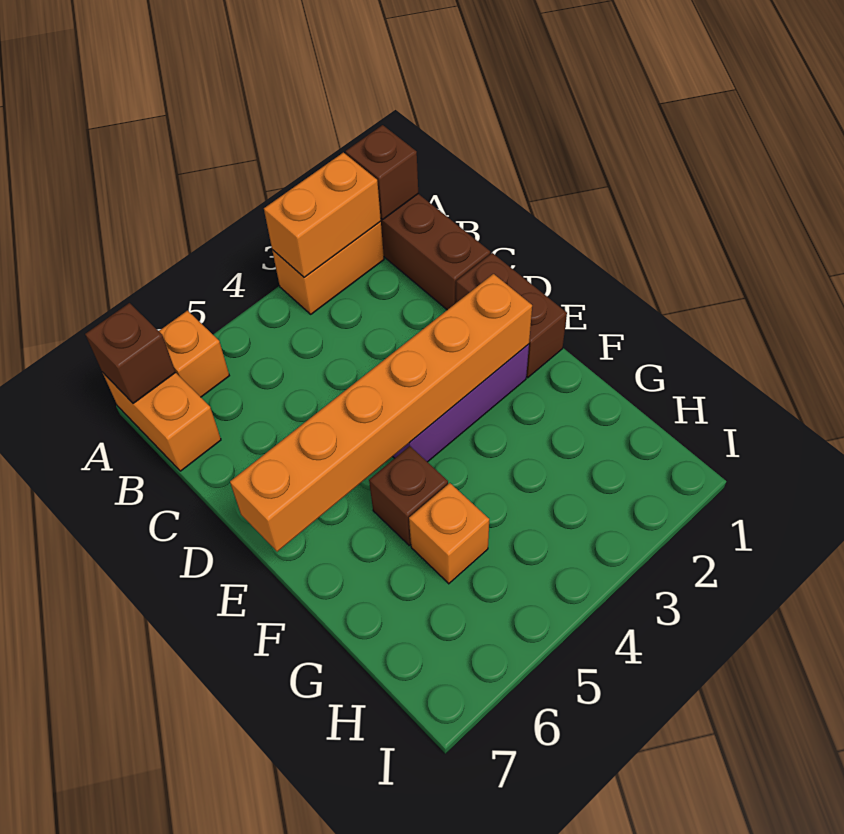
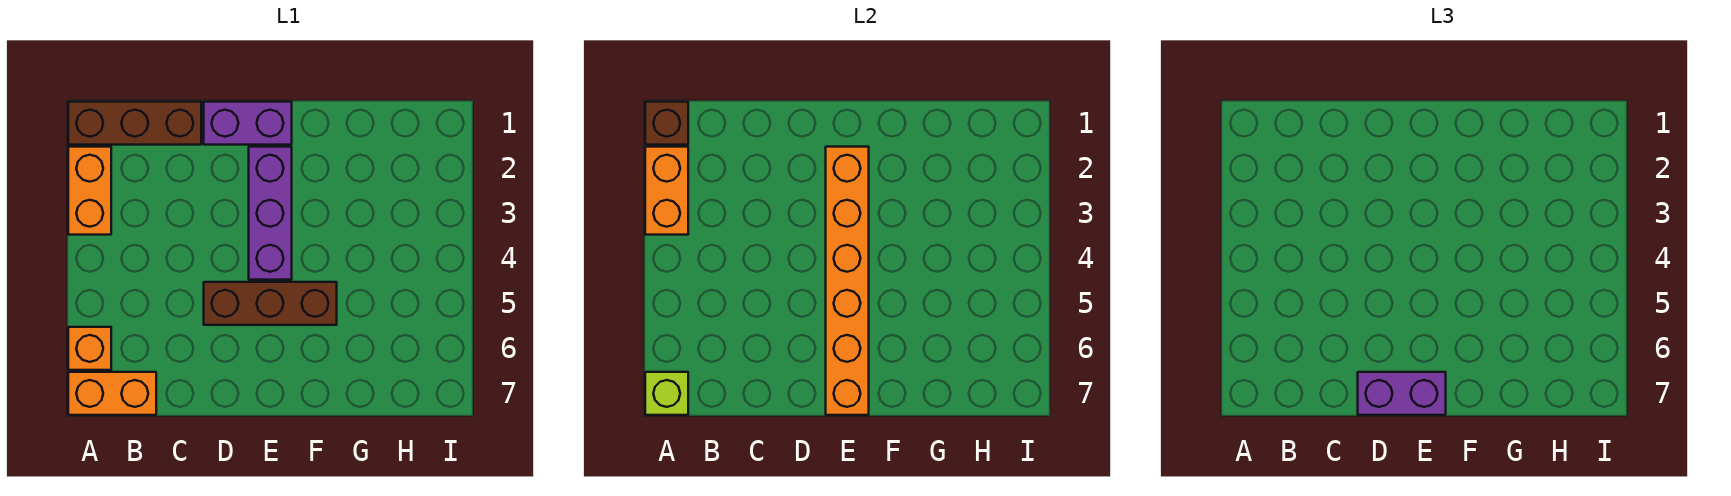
brown 1x1 brick [85,303,176,403] -> lime 1x1 brick [645,372,688,415]
brown 1x2 brick [456,253,567,378] -> purple 1x2 brick [204,102,292,145]
none -> purple 1x2 brick [1358,372,1446,415]
brown 1x1 brick [369,446,448,545] -> brown 1x3 brick [204,282,337,325]
orange 1x1 brick [409,483,489,584] -> none

